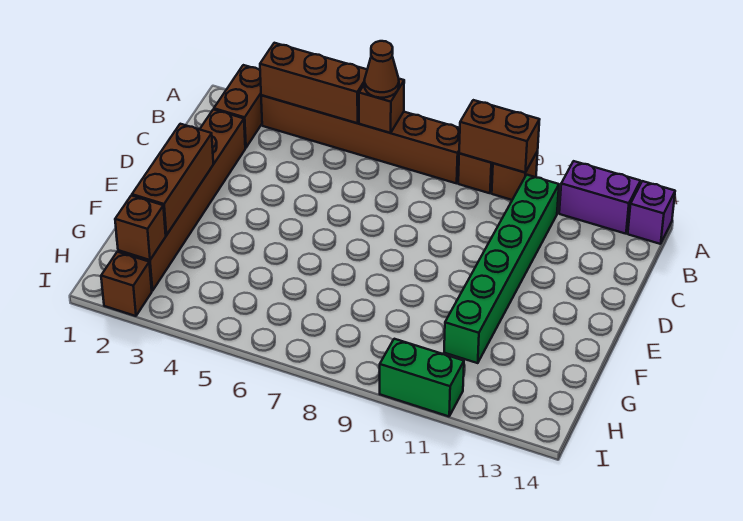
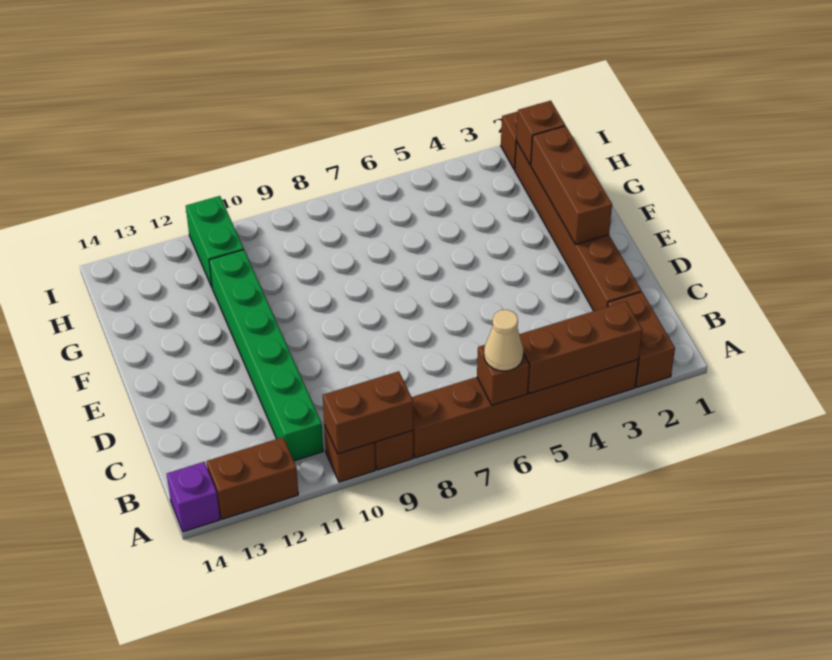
brown 1x1 cone [364,41,399,98] -> tan 1x1 cone [484,310,523,371]
purple 1x2 brick [559,161,640,234] -> brown 1x2 brick [206,437,298,519]
green 1x2 brick [380,339,464,416] -> green 1x2 brick turned to [186,196,244,287]

